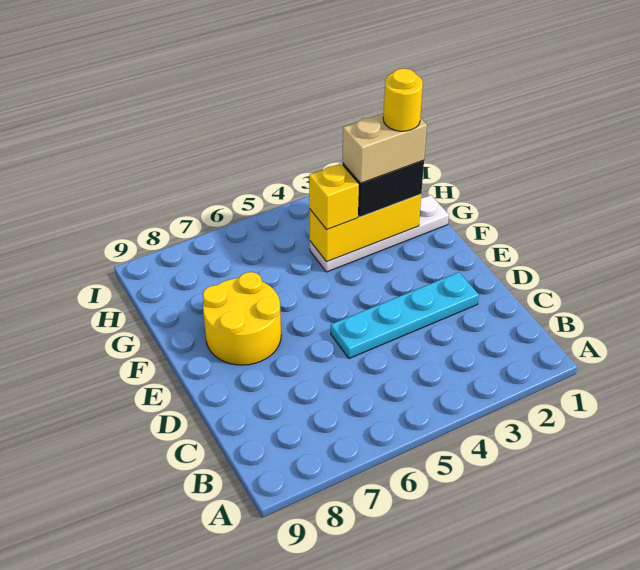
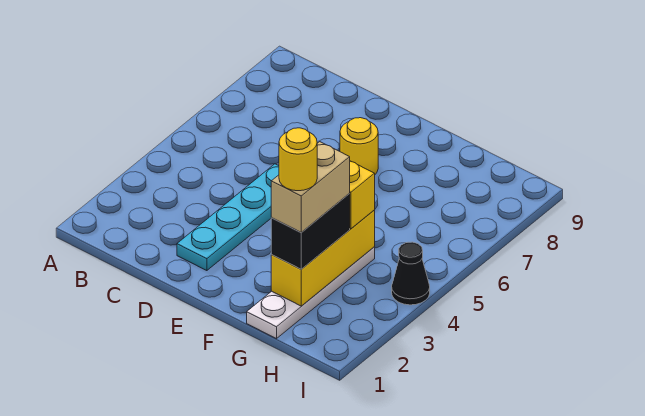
yellow 2x2 round brick [203,272,281,365] -> yellow 1x1 round brick [340,118,378,174]
none -> black 1x1 cone [392,242,430,305]

